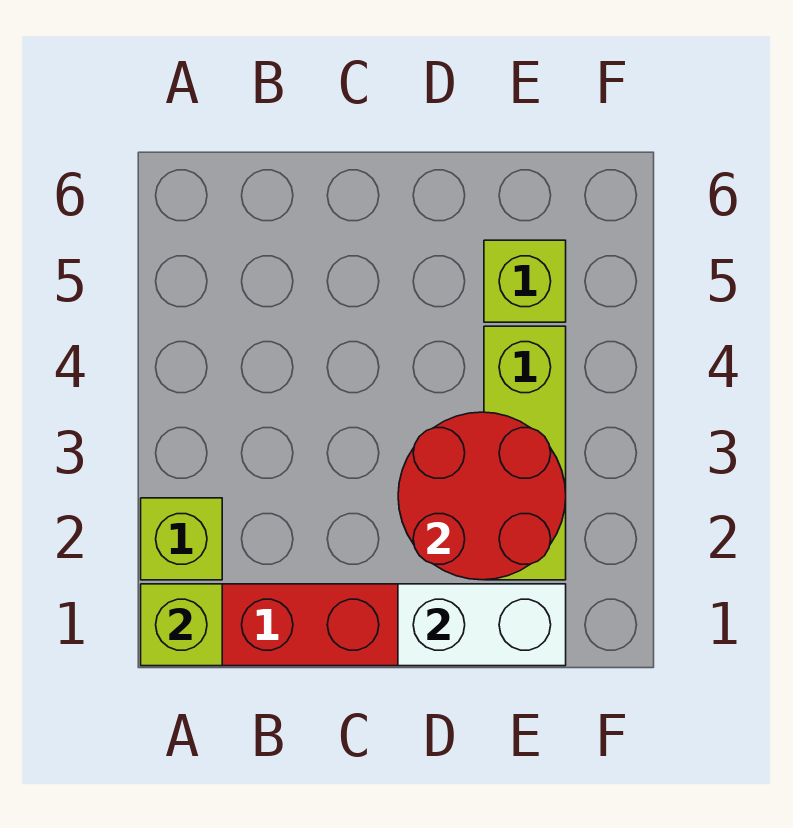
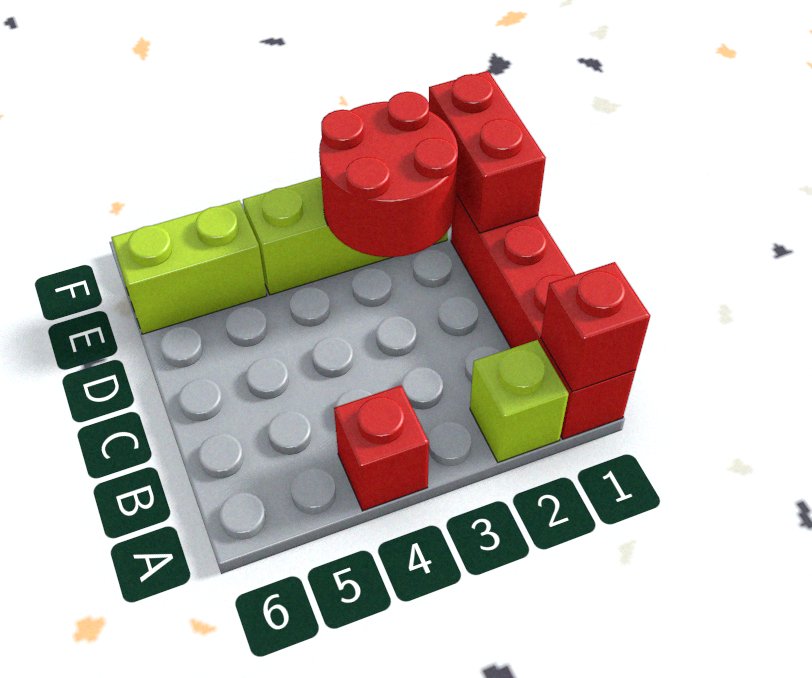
lime 1x1 brick [141,584,222,666] -> red 1x1 brick [541,262,650,392]
none -> red 1x1 brick [334,385,429,511]
white 1x2 brick [398,584,566,666] -> red 1x2 brick [429,71,546,233]
lime 1x1 brick [484,240,566,322] -> lime 1x2 brick [111,201,267,334]

